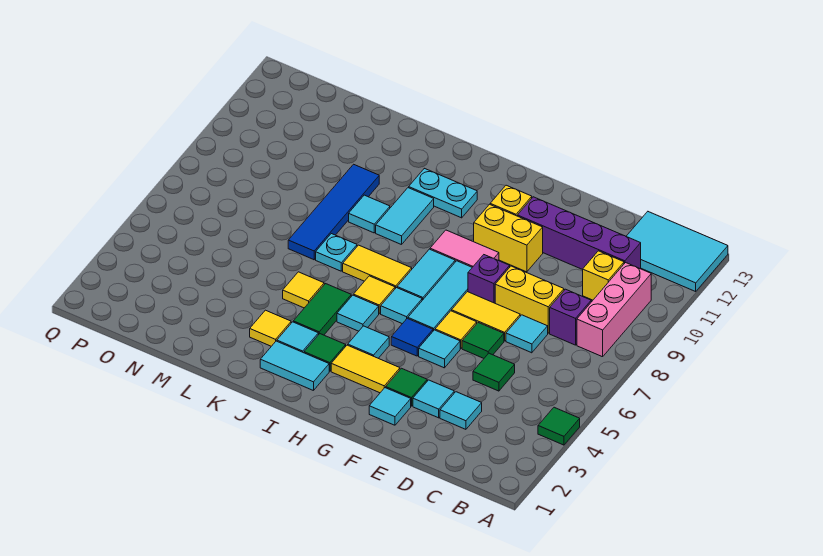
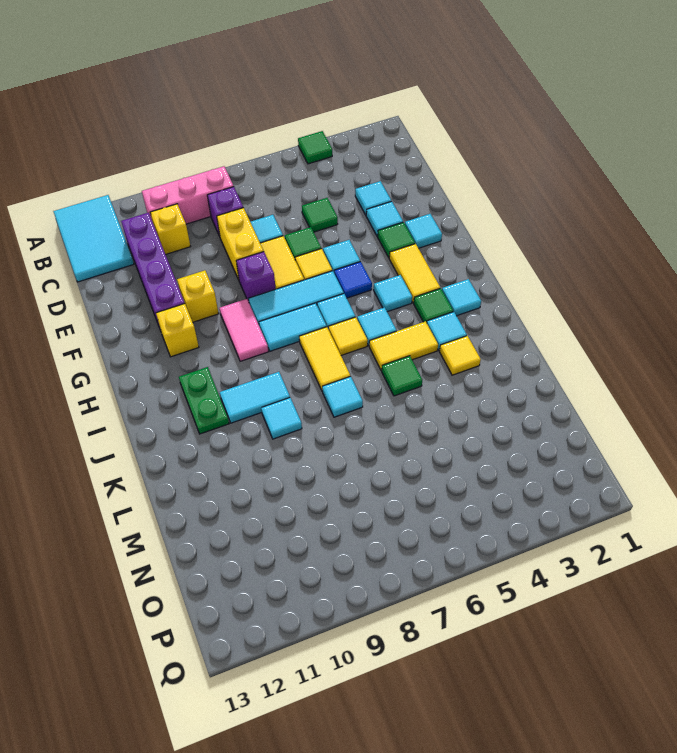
yellow 1x2 brick [474,204,543,272] -> yellow 1x1 brick [177,270,219,322]
cyan 1x2 tile [260,341,329,391] -> cyan 1x1 tile [442,279,481,316]
cyan 1x2 plate [409,168,477,218] -> green 1x2 plate [179,367,229,434]
green 1x2 tile [293,284,351,335] -> yellow 1x2 tile [369,321,438,371]
yellow 1x1 tile [283,272,324,308] -> green 1x1 tile [382,356,422,396]
cyan 1x1 plate [316,234,357,271] -> cyan 1x1 tile [322,376,363,417]
blue 1x4 tile [288,164,379,260] -> none

